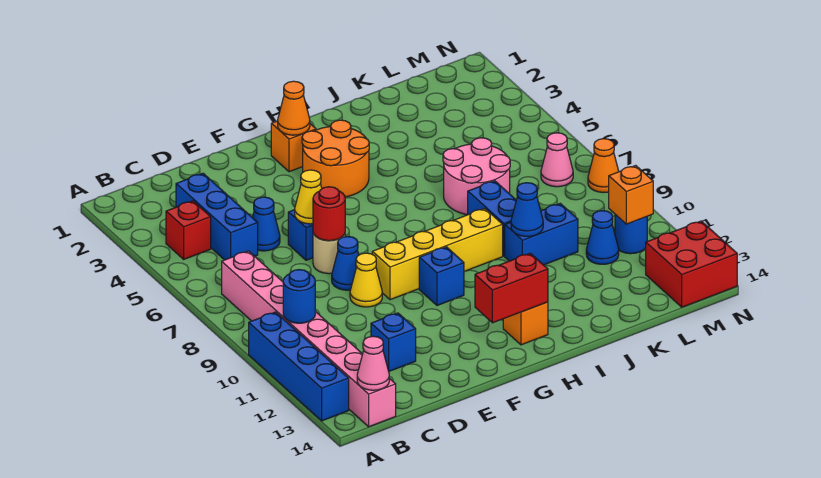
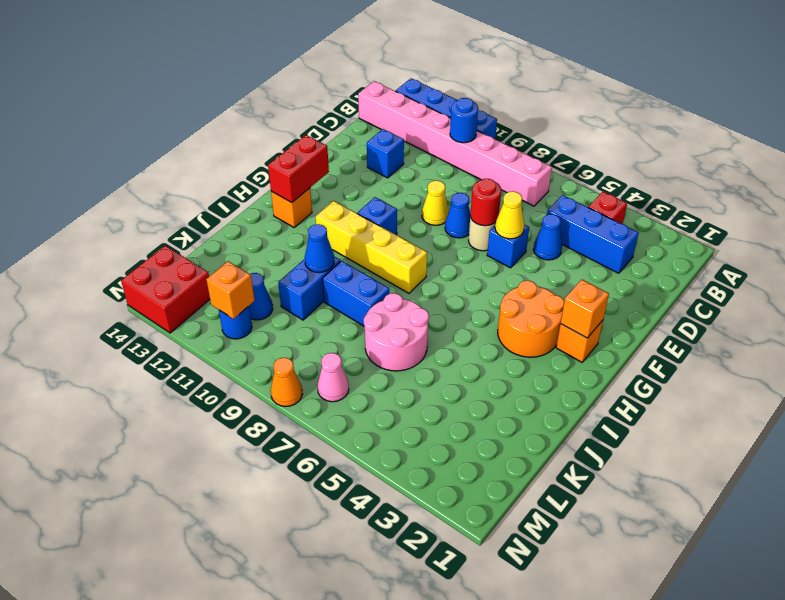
pink 1x1 cone [357,336,389,390] -> none
yellow 1x4 brick [372,209,503,300] -> yellow 1x4 brick turned to [316,201,427,293]
orange 1x1 cone [278,81,310,135] -> orange 1x1 brick [561,280,609,338]

